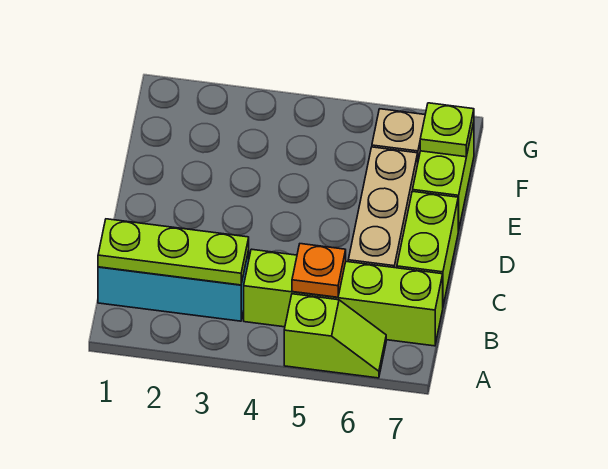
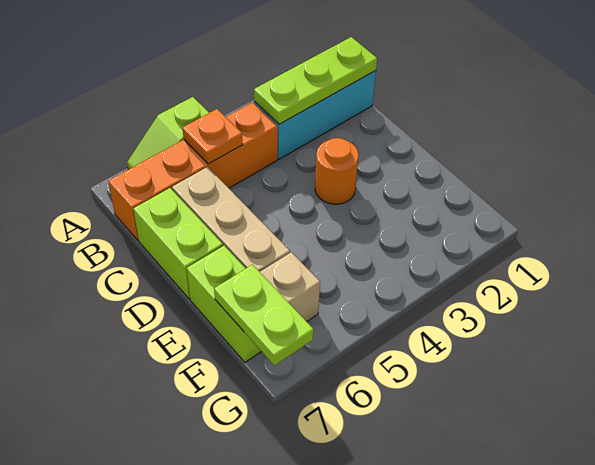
lime 1x4 brick [244,249,443,346] -> orange 1x4 brick [108,102,278,240]
none -> orange 1x1 round brick [315,138,359,204]
lime 1x1 plate [420,103,474,157] -> lime 1x2 plate [214,265,313,365]

